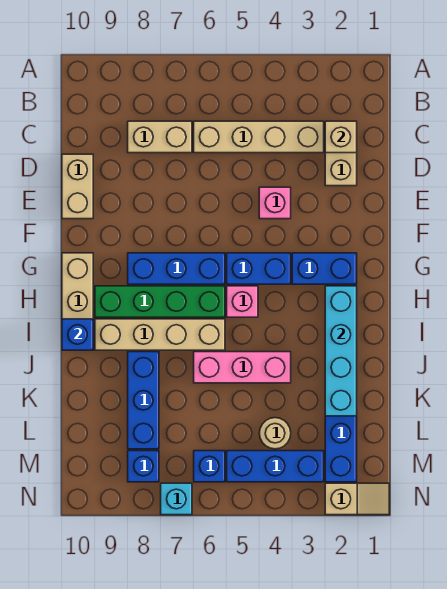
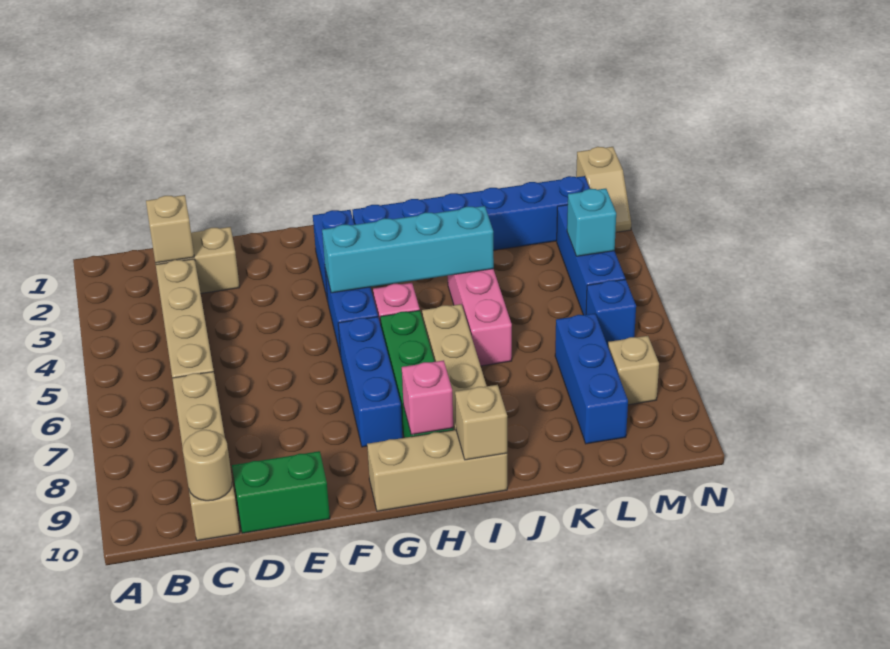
tan 1x2 brick [128,121,192,153] -> tan 1x4 brick [172,372,240,541]
tan 1x2 brick [62,154,93,219] -> green 1x2 brick [232,451,330,533]
pink 1x1 brick [259,187,291,219] -> pink 1x1 brick moved to [402,360,453,435]
cyan 1x4 brick [325,286,357,416] -> cyan 1x4 brick moved to [322,206,494,293]
blue 1x1 brick [62,319,93,350] -> tan 1x1 brick [455,385,507,460]
blue 1x3 brick [128,352,159,449] -> blue 1x3 brick turned to [555,314,628,444]
tan 1x1 round brick [259,418,291,449] -> tan 1x1 round brick moved to [183,430,232,501]
blue 1x1 brick [128,451,159,482] -> tan 1x1 brick [608,336,659,405]
tan 1x2 slope [325,483,389,515] -> tan 1x2 slope turned to [576,147,631,232]
cyan 1x1 brick [161,483,192,515] -> cyan 1x1 brick moved to [567,189,616,256]

